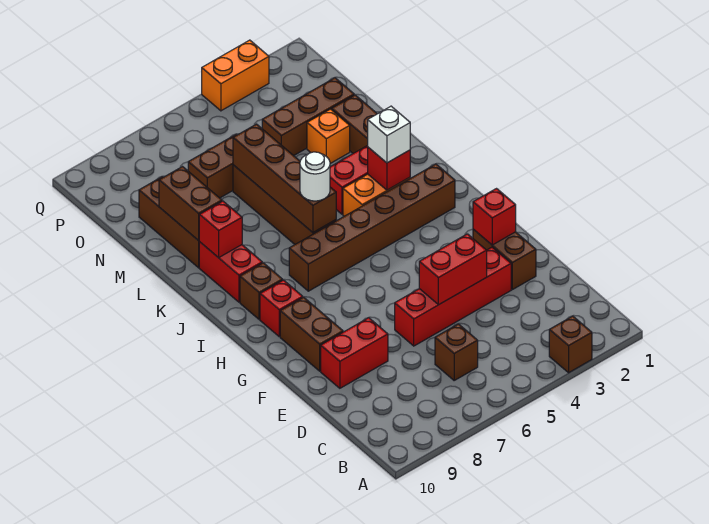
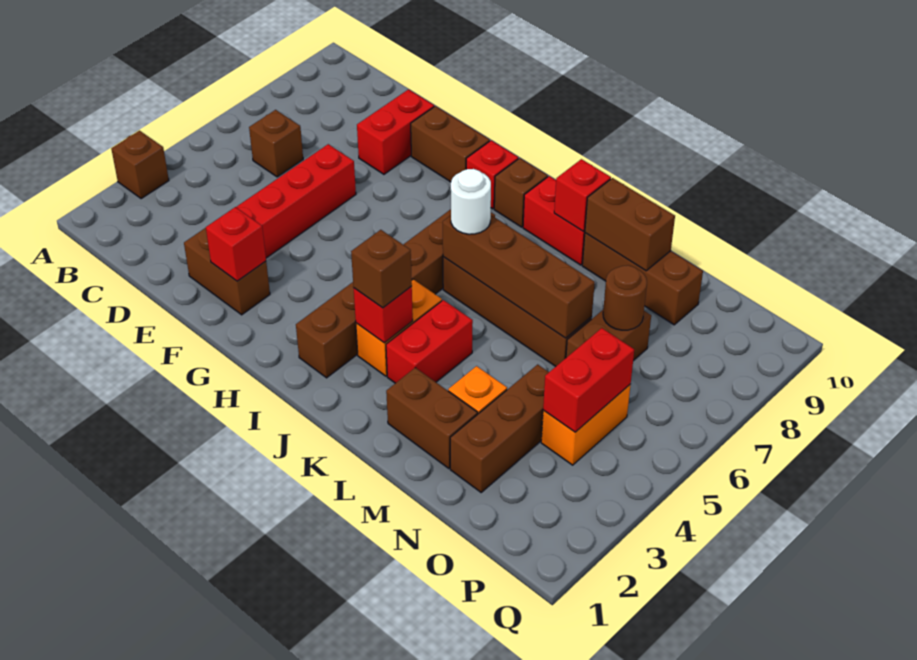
red 1x2 brick [419,234,487,305] -> red 1x2 brick moved to [543,328,634,432]
white 1x1 brick [368,106,410,163] -> brown 1x1 brick [351,230,412,308]
none -> brown 1x1 round brick [603,265,647,330]
orange 1x2 brick [202,40,269,111] -> orange 1x2 brick moved to [541,384,631,465]

